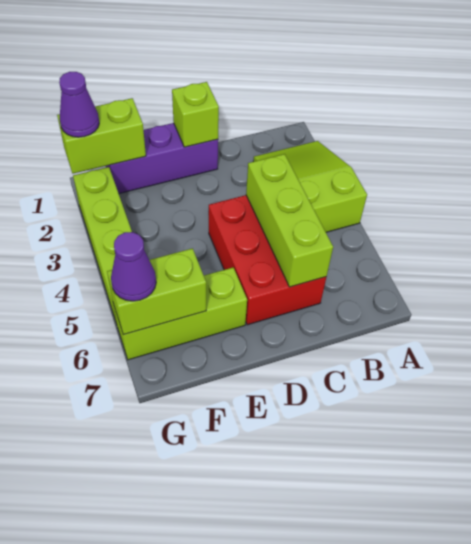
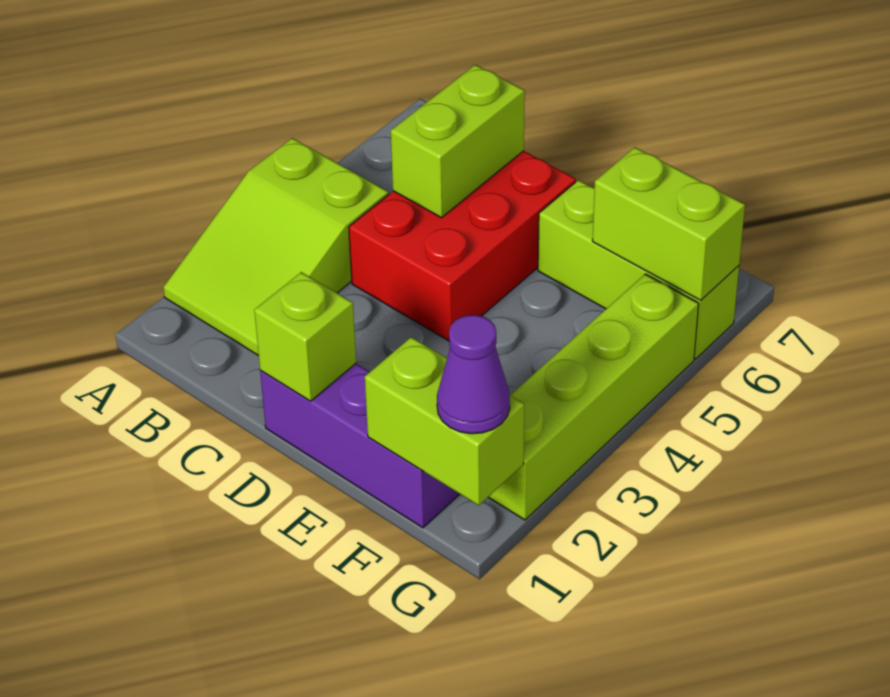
lime 1x3 brick [246,154,333,287] -> lime 1x2 brick [391,65,525,218]
purple 1x1 cone [111,232,156,301] -> none

